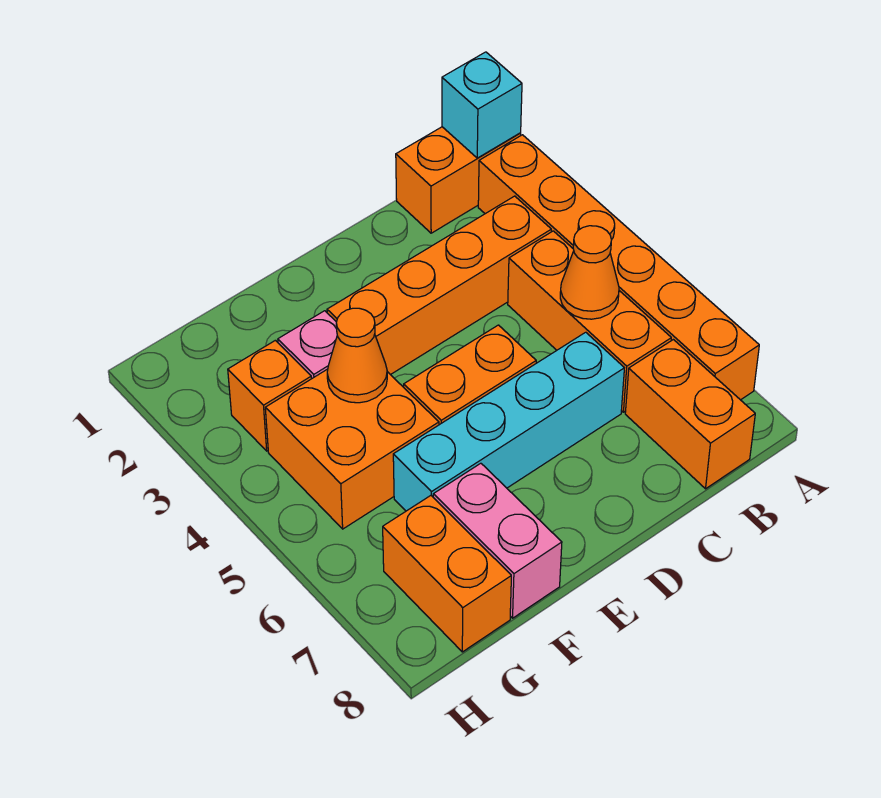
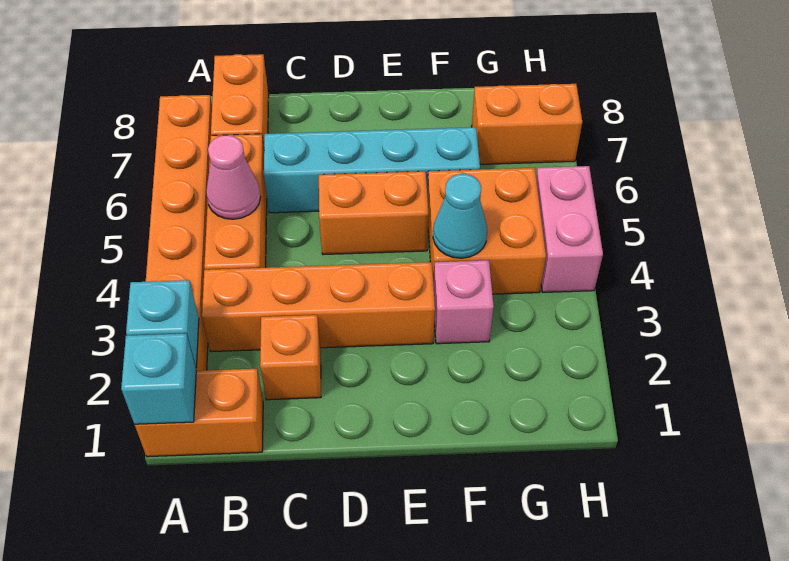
none -> cyan 1x1 brick [126,280,199,367]
orange 1x1 cone [560,226,619,319] -> pink 1x1 cone [206,135,261,219]
orange 1x1 cone [327,308,387,403] -> cyan 1x1 cone [433,174,487,258]
pink 1x2 brick [433,463,562,618] -> pink 1x2 brick moved to [536,166,603,292]
orange 1x1 brick [228,340,311,451] -> orange 1x1 brick moved to [260,315,321,400]
orange 1x2 brick [383,496,511,652] -> orange 1x2 brick turned to [472,84,582,164]

